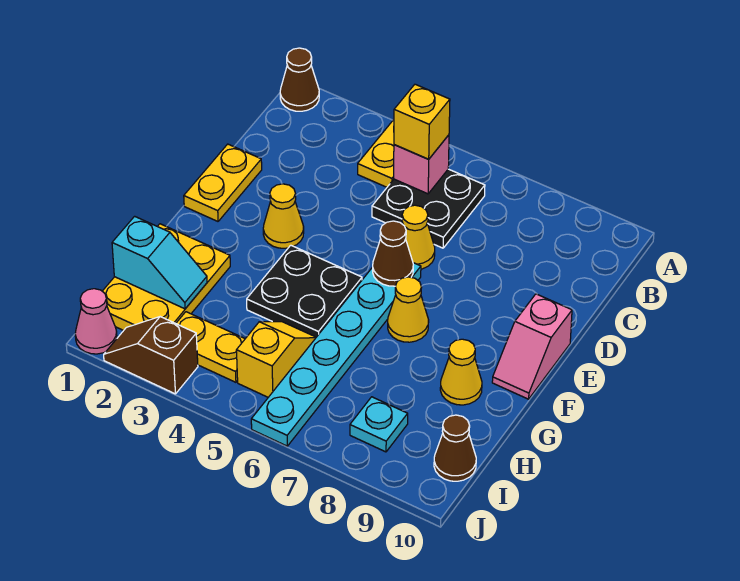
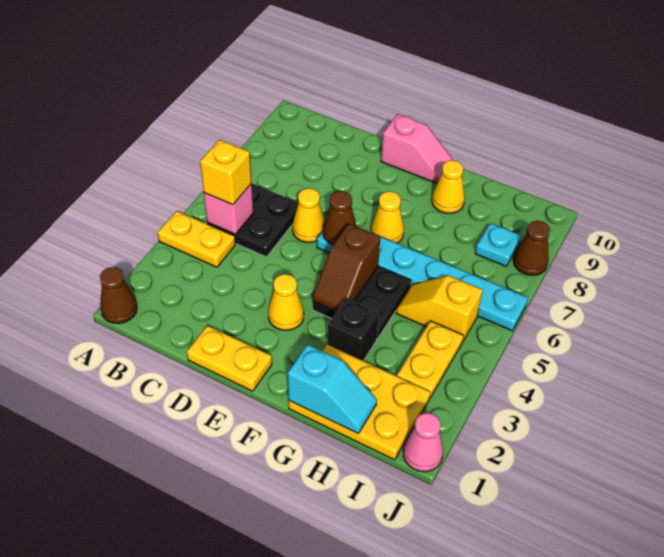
none -> black 1x1 brick [328,299,379,361]
cyan 1x2 slope [112,216,207,309] -> cyan 1x2 slope turned to [288,345,377,434]
brown 1x1 cone [434,415,476,481] -> brown 1x1 cone moved to [513,221,550,275]
brown 1x2 slope [104,317,198,394] -> brown 1x2 slope moved to [313,224,380,312]

